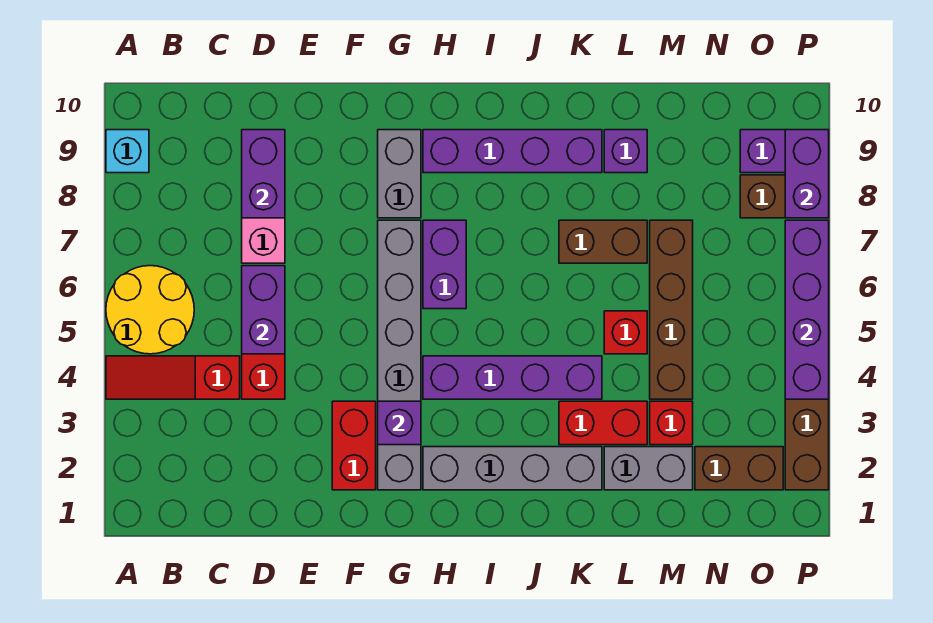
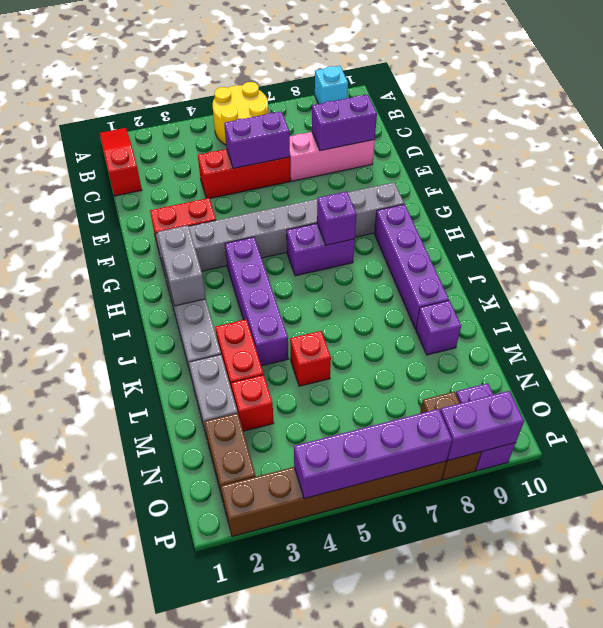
red 1x3 slope [106,356,240,399] -> red 1x3 slope moved to [100,128,142,196]
purple 1x1 brick [378,401,421,445] -> purple 1x1 brick moved to [317,191,356,245]
none -> grey 1x2 brick [157,225,206,306]
brown 1x2 brick [559,220,647,263] -> none
brown 1x4 brick [650,220,693,399] -> none

